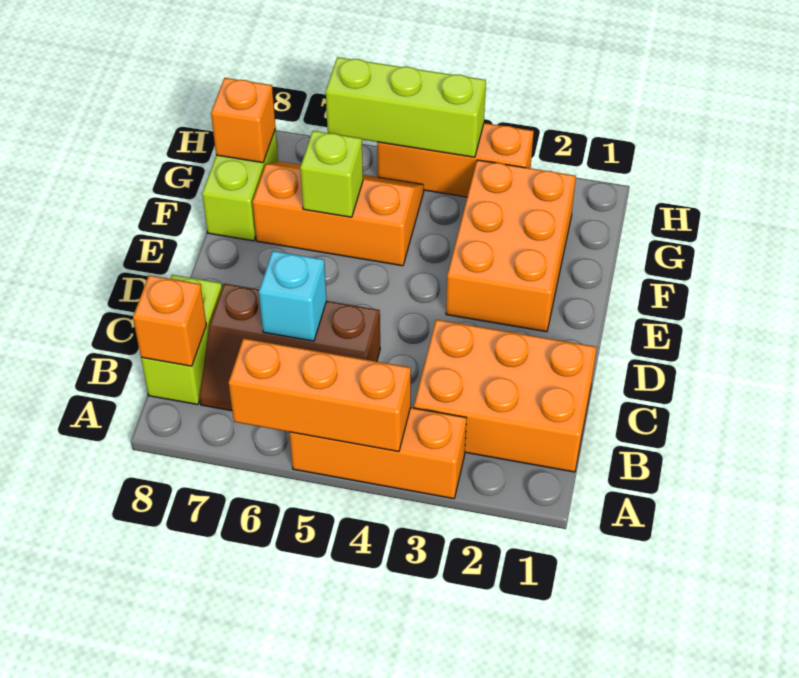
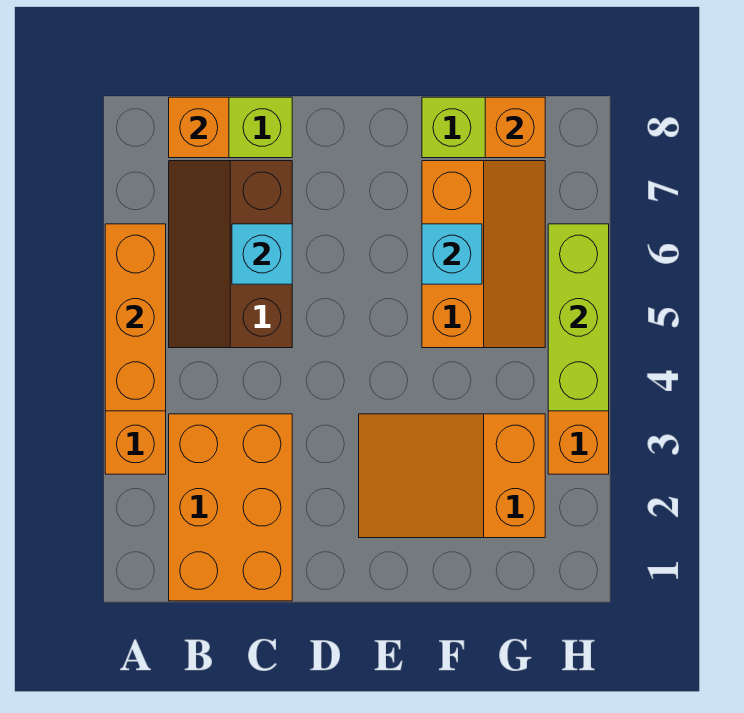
orange 2x3 brick [446,160,576,332] -> orange 2x3 slope [359,414,545,538]
lime 1x1 brick [300,131,363,217] -> cyan 1x1 brick [422,224,482,284]

